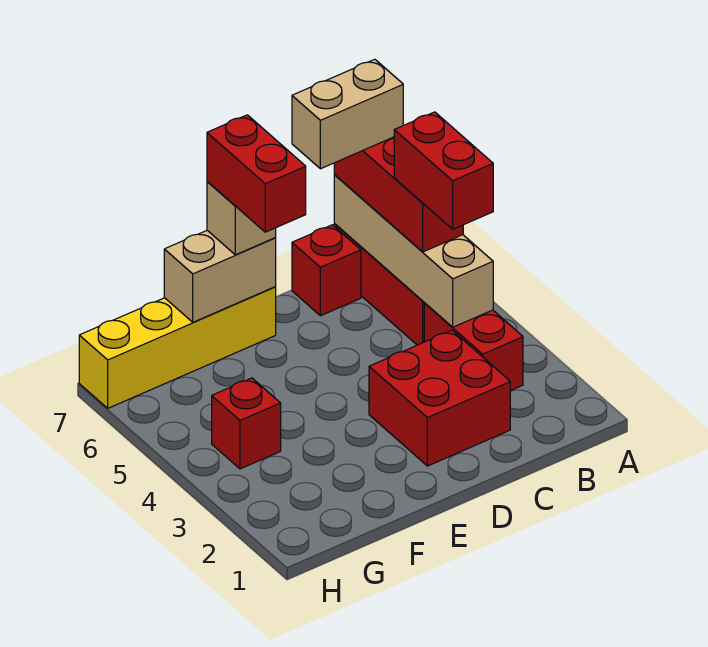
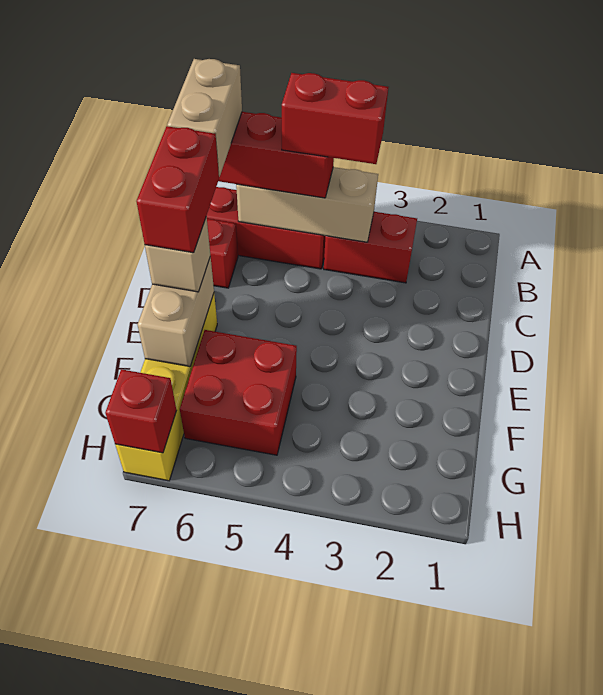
tan 1x4 brick [334,175,493,327] -> tan 1x3 brick [236,167,378,242]
red 2x2 brick [369,330,510,466] -> red 2x2 brick moved to [180,330,297,455]
red 1x2 brick [207,115,306,232] -> red 1x2 brick turned to [136,126,219,253]
red 1x1 brick [212,378,281,469] -> red 1x1 brick moved to [105,369,177,453]

